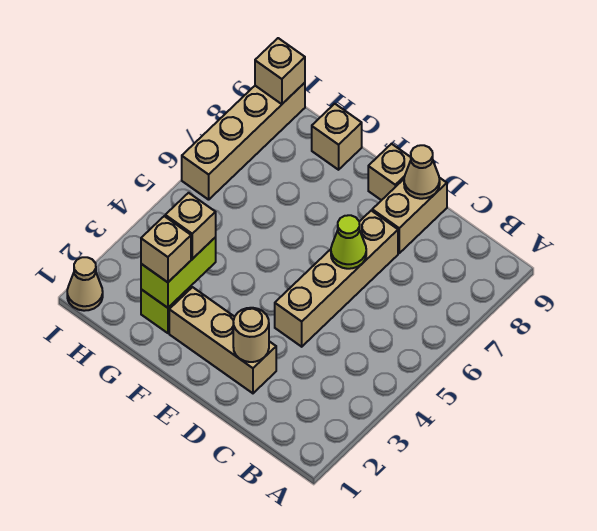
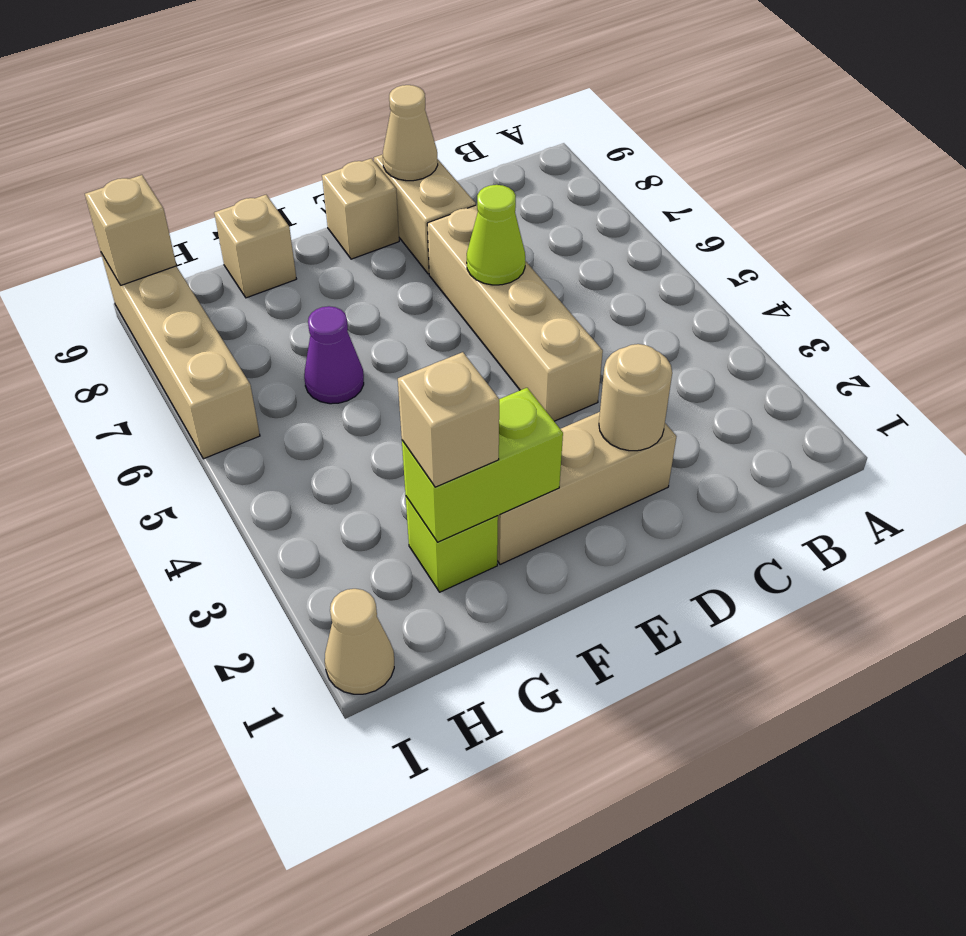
lime 1x2 brick [141,237,216,308] -> lime 1x2 brick turned to [402,388,563,542]
tan 1x1 brick [165,193,216,259] -> none
none -> purple 1x1 cone [304,306,364,404]

